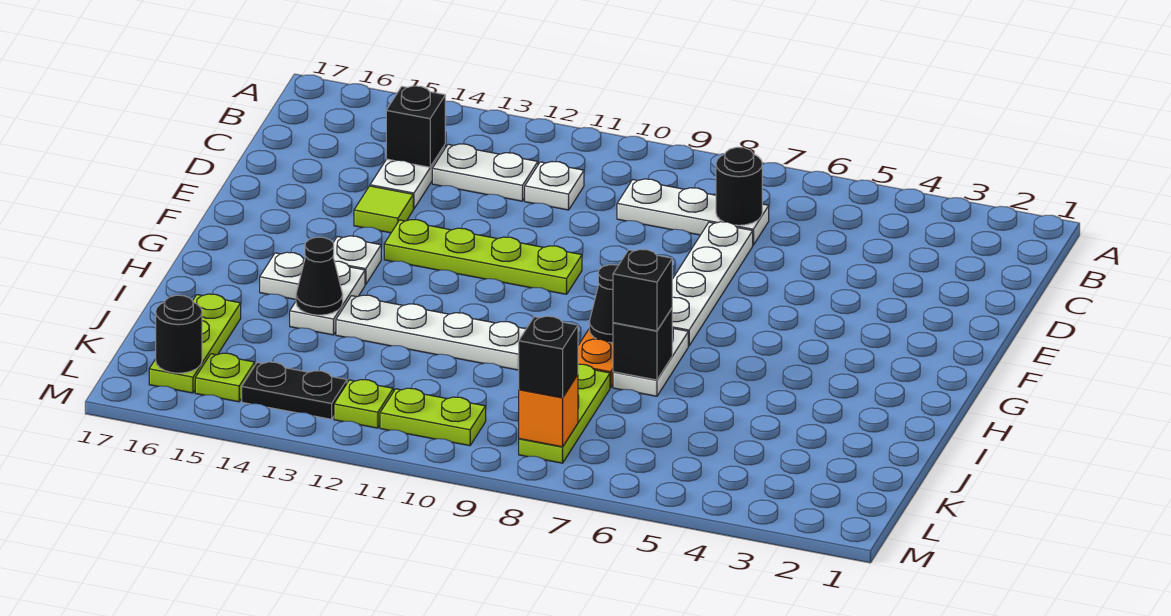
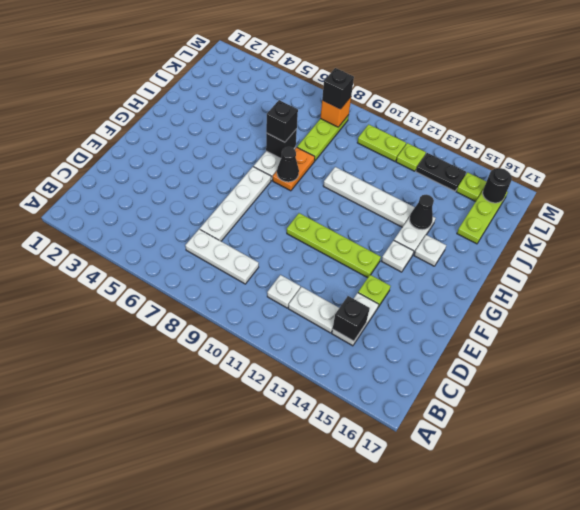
black 1x1 round brick [716,147,762,225] -> none
lime 1x1 tile [354,186,413,233] -> lime 1x1 plate [358,275,391,307]

